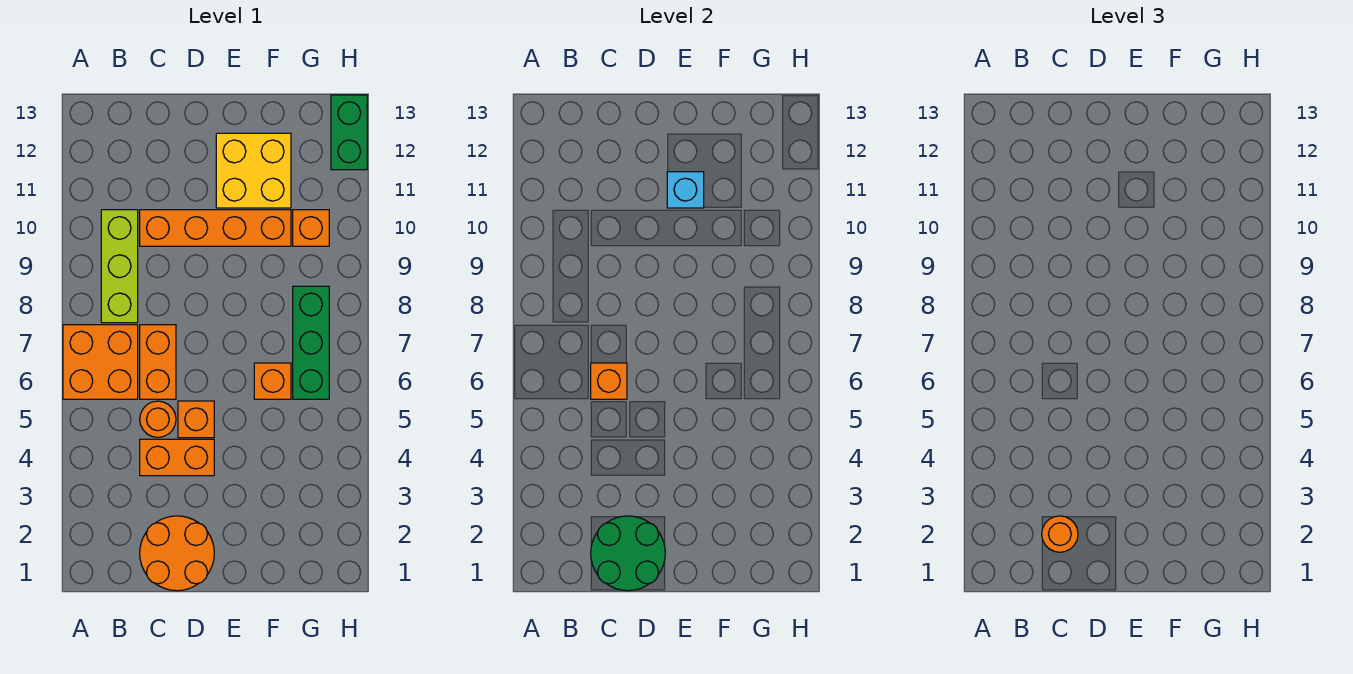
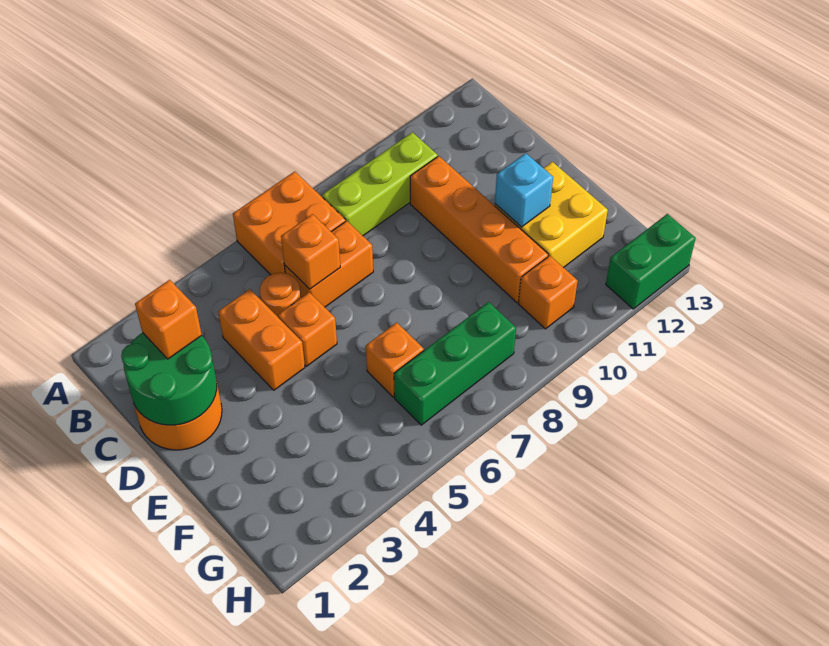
orange 1x1 round brick [1042,516,1078,552] -> orange 1x1 brick [135,280,202,359]

